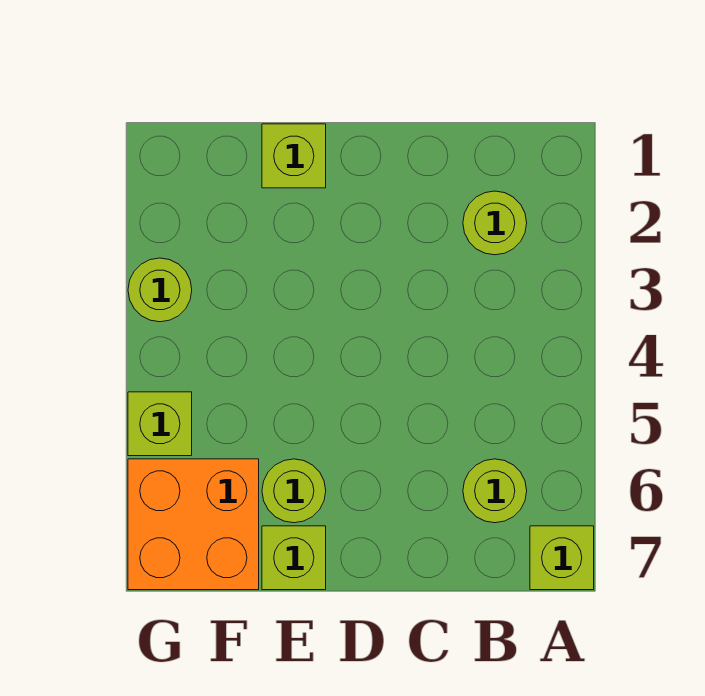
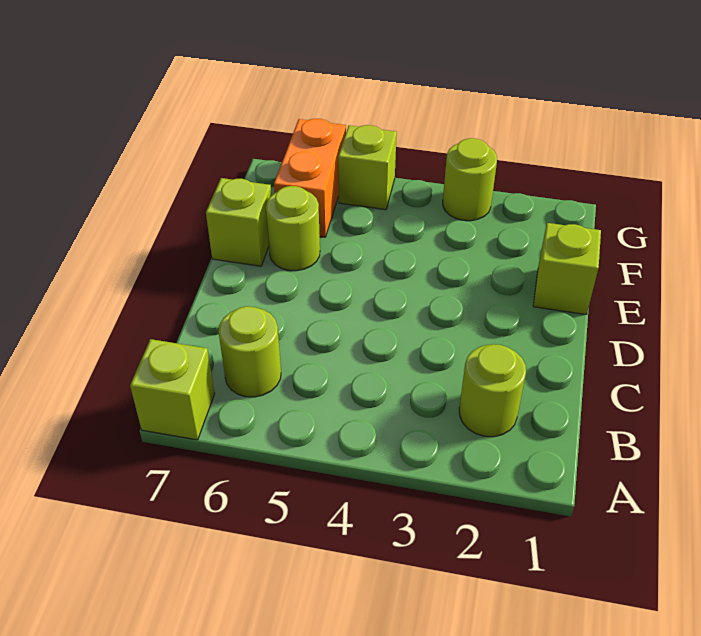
orange 2x2 brick [128,459,259,590] -> orange 1x2 brick [274,119,346,237]

